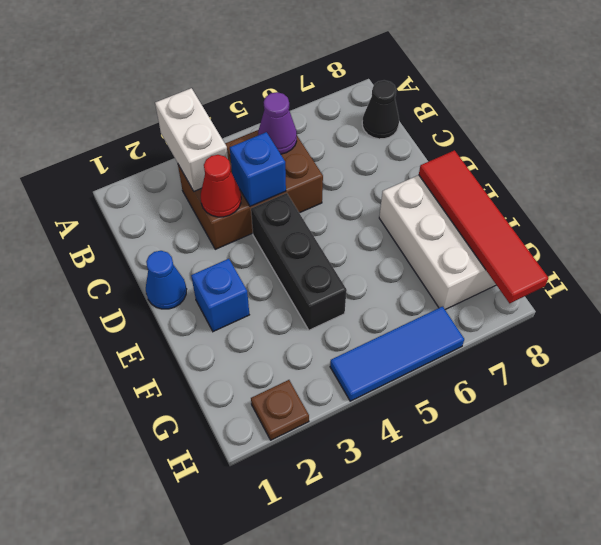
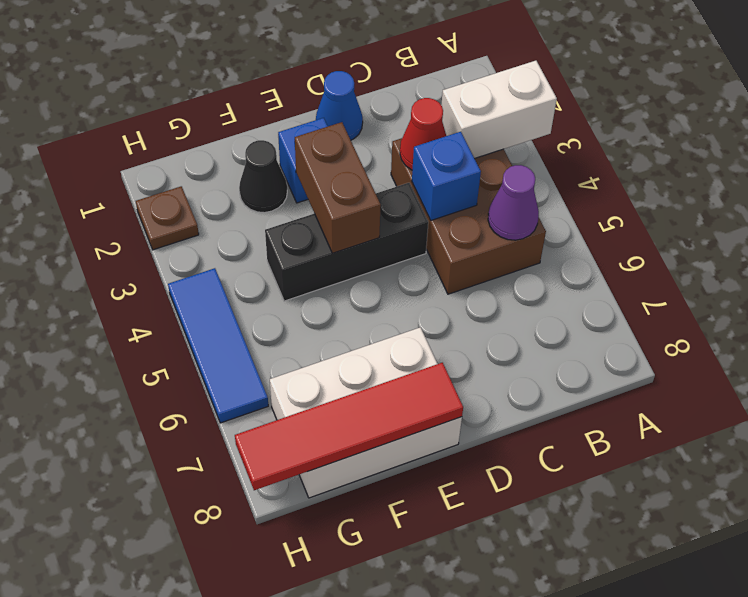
black 1x1 cone [362,80,399,139] -> black 1x1 cone moved to [239,140,287,213]
none -> brown 1x2 brick [295,122,381,253]

